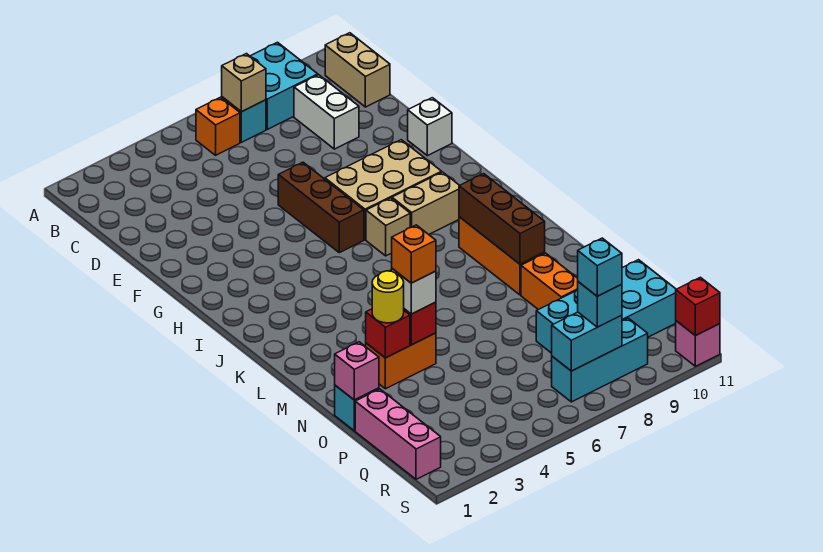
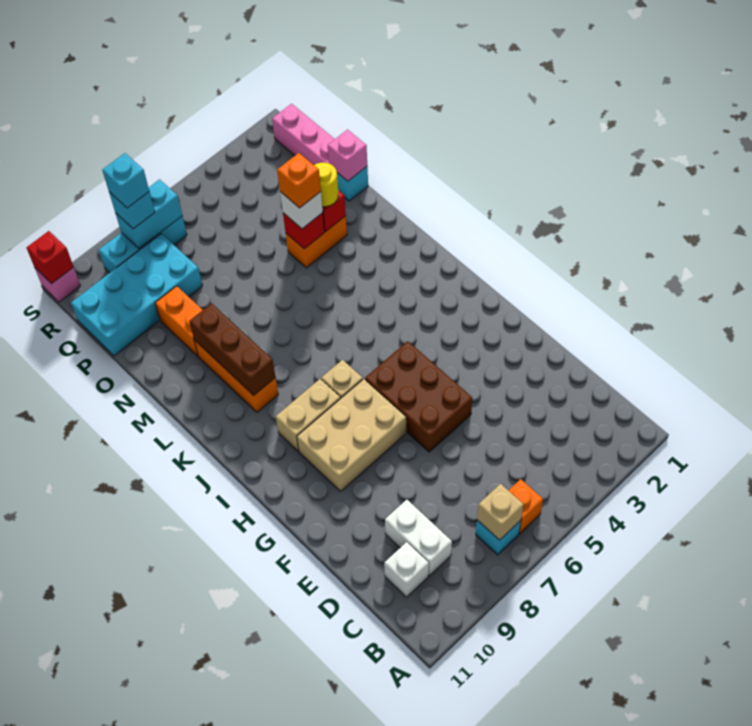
cyan 2x2 brick [250,42,318,129] -> none
tan 1x2 brick [325,33,390,107] -> none
brown 1x3 brick [278,162,364,253] -> brown 2x3 brick [365,341,472,452]
white 1x1 brick [408,98,452,156] -> white 1x1 brick moved to [384,542,429,597]

